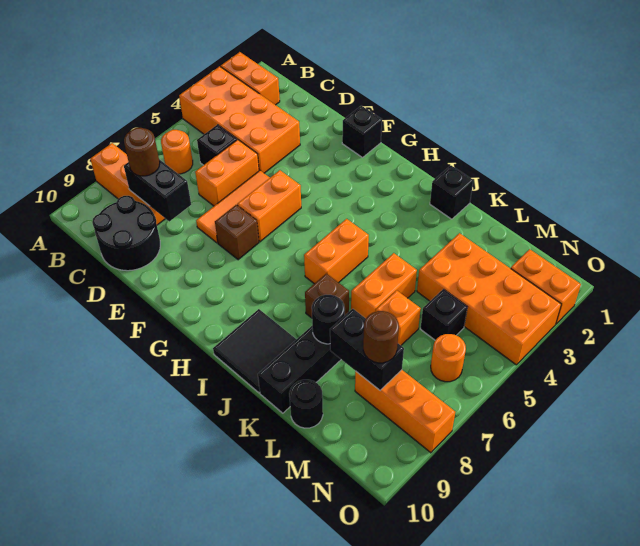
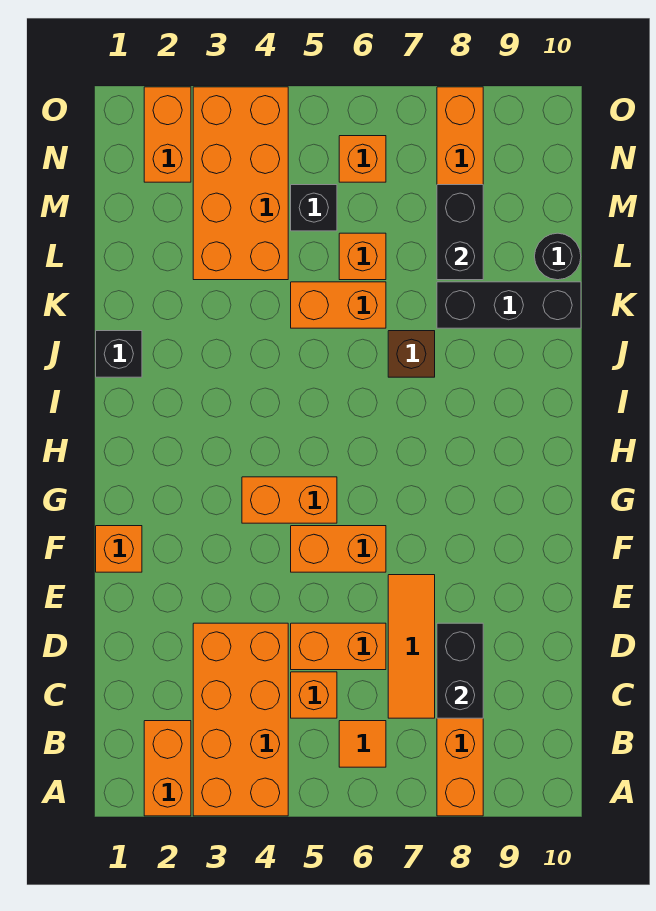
orange 1x1 round brick [161,130,193,174] -> orange 1x1 tile [339,721,386,767]
black 1x1 brick [197,125,237,165] -> orange 1x1 brick [291,672,337,718]
brown 1x1 round brick [124,128,160,176] -> none
black 2x2 round brick [92,196,160,271] -> none
orange 1x3 tile [196,171,270,243] -> orange 1x3 tile turned to [388,575,435,718]
black 1x1 brick [342,106,382,157] -> orange 1x1 brick [96,526,142,572]
brown 1x1 brick [215,205,259,260] -> none
orange 1x2 brick [304,219,369,284] -> orange 1x2 brick moved to [242,477,337,523]
black 2x2 tile [213,309,296,393] -> none
black 1x1 round brick [312,295,345,344] -> none
brown 1x1 round brick [363,311,399,363] -> none
orange 1x1 round brick [431,334,466,382] -> orange 1x1 brick [339,136,386,182]

